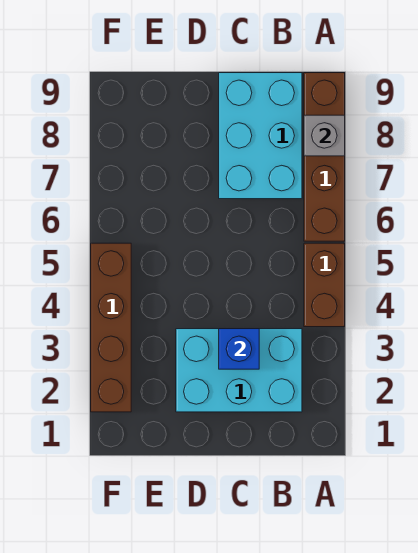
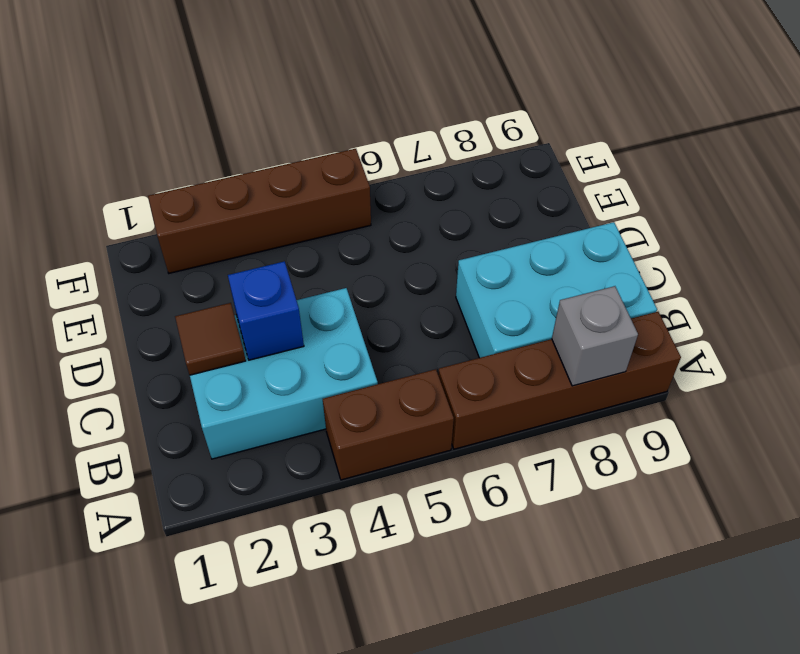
cyan 2x3 brick [176,329,302,412] -> cyan 2x3 brick turned to [190,288,378,459]
none -> brown 1x1 tile [175,303,246,375]

